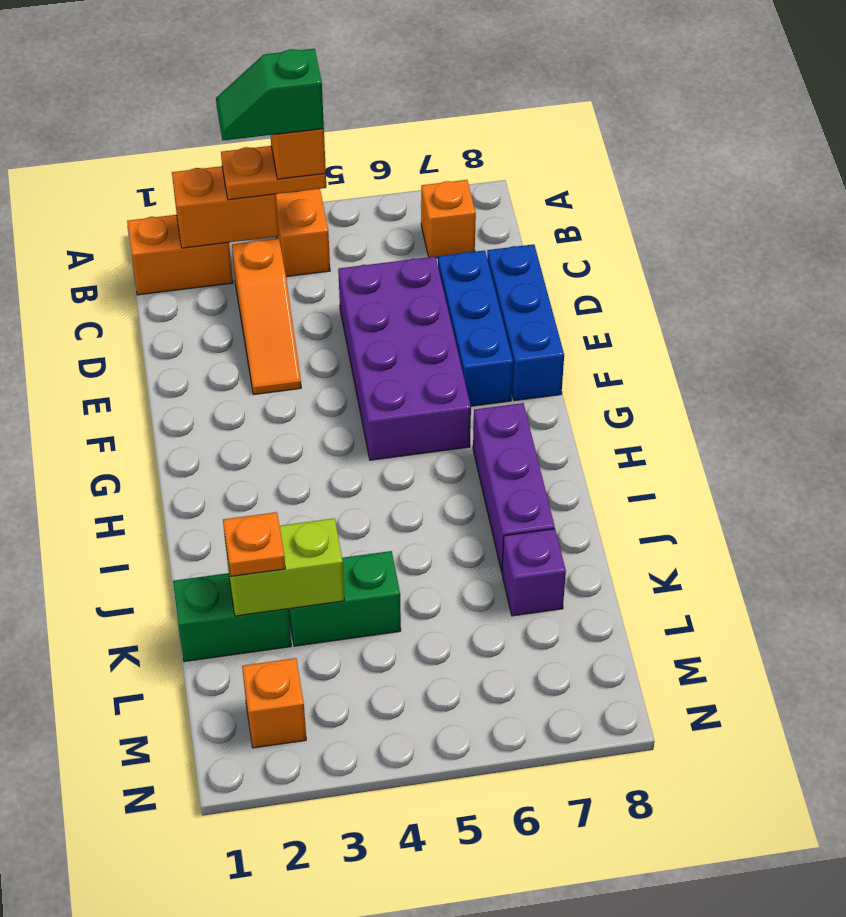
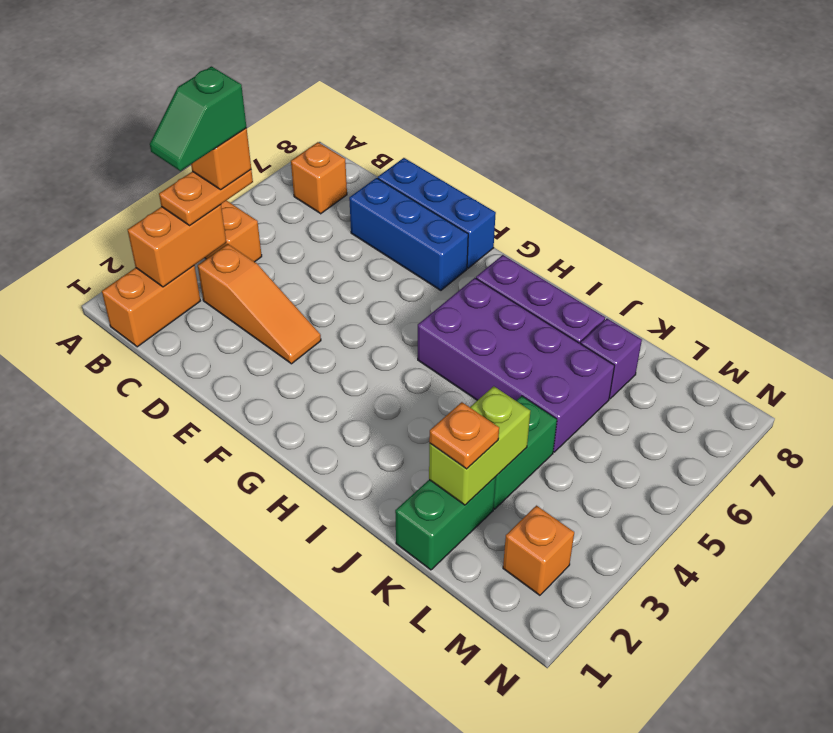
purple 2x4 brick [338,257,471,460] -> purple 2x4 brick moved to [418,278,614,452]

